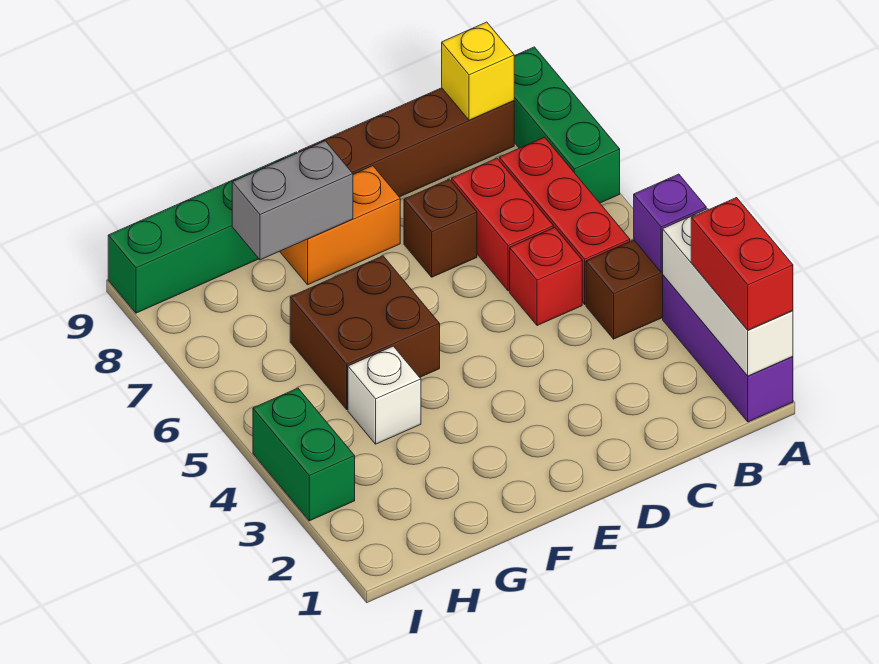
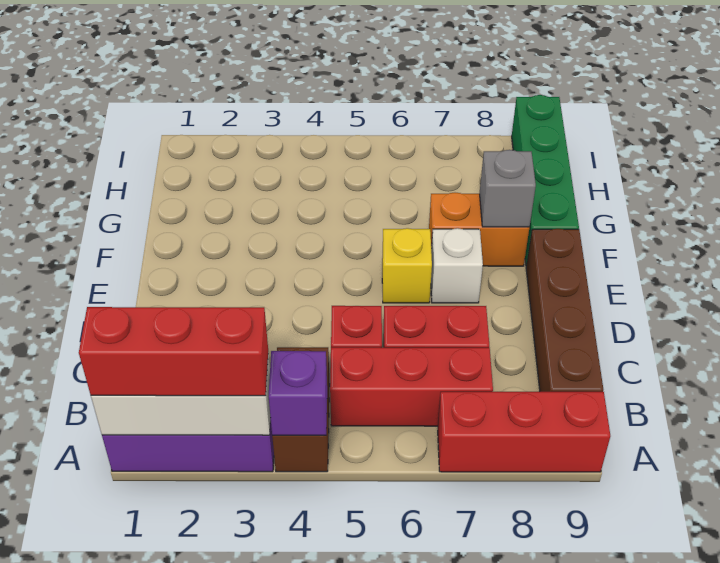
red 1x2 brick [691,198,793,330] -> red 1x3 brick [79,307,268,396]
green 1x3 brick [514,47,620,203] -> red 1x3 brick [438,392,610,472]
yellow 1x1 brick [442,22,514,120] -> yellow 1x1 brick moved to [382,228,432,303]
brown 1x1 brick [404,179,477,277] -> none
orange 1x2 brick [280,166,400,285] -> orange 1x2 brick turned to [429,193,529,266]
brown 2x2 brick [290,256,440,409] -> none
grey 1x2 brick [232,141,353,260] -> grey 1x1 brick [479,150,536,227]
white 1x1 brick [348,346,421,444] -> white 1x1 brick moved to [431,228,483,303]
green 1x2 brick [253,388,355,521] -> none

